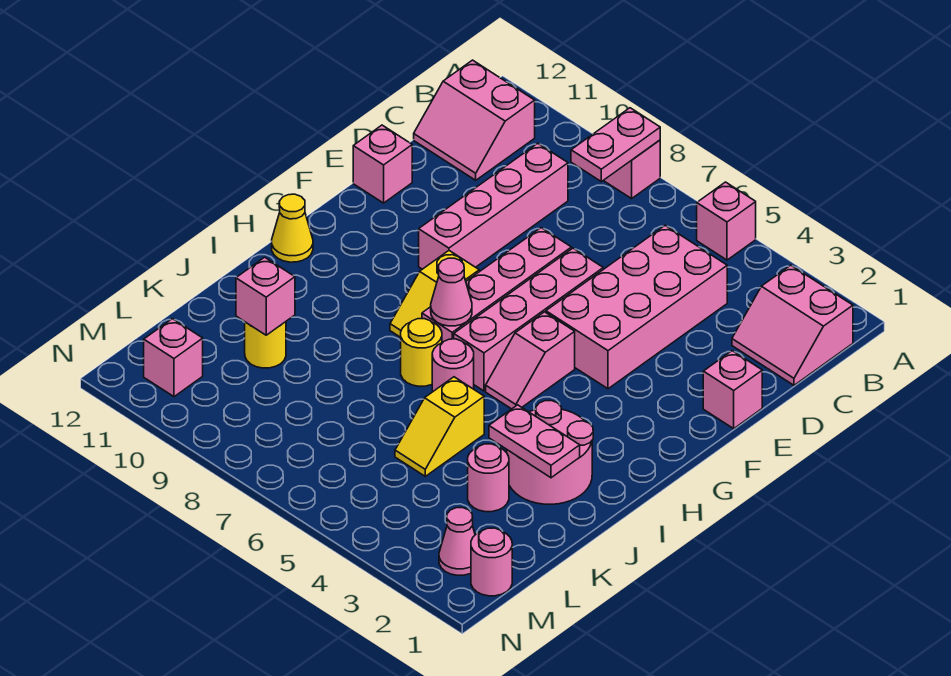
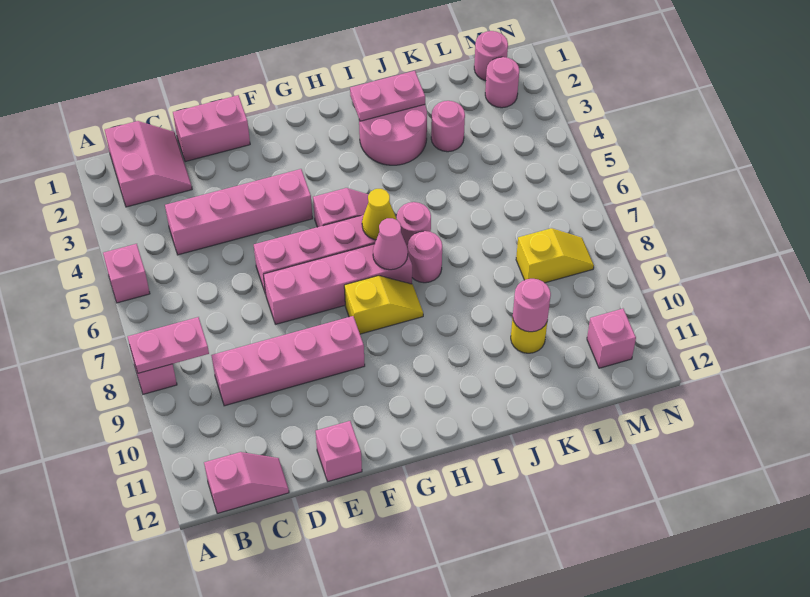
pink 2x2 slope [414,60,535,180] -> pink 1x2 slope [204,452,289,513]
pink 2x4 brick [546,225,727,389] -> pink 1x4 brick [165,169,313,255]
pink 1x1 brick [703,351,762,429] -> pink 1x2 brick [173,95,250,162]
yellow 1x1 cone [272,194,313,262] -> yellow 1x1 cone moved to [362,189,396,240]
yellow 1x1 round brick [401,319,442,386] -> pink 1x1 round brick [408,231,442,283]
pink 1x2 plate [489,405,580,478] -> pink 1x2 plate turned to [350,71,425,121]
yellow 1x2 slope [395,377,484,476] -> yellow 1x2 slope moved to [516,228,594,283]
pink 1x1 brick [236,257,295,335] -> pink 1x1 round brick [513,279,551,332]
pink 1x1 cone [439,508,475,575] -> pink 1x1 round brick [485,57,519,108]

